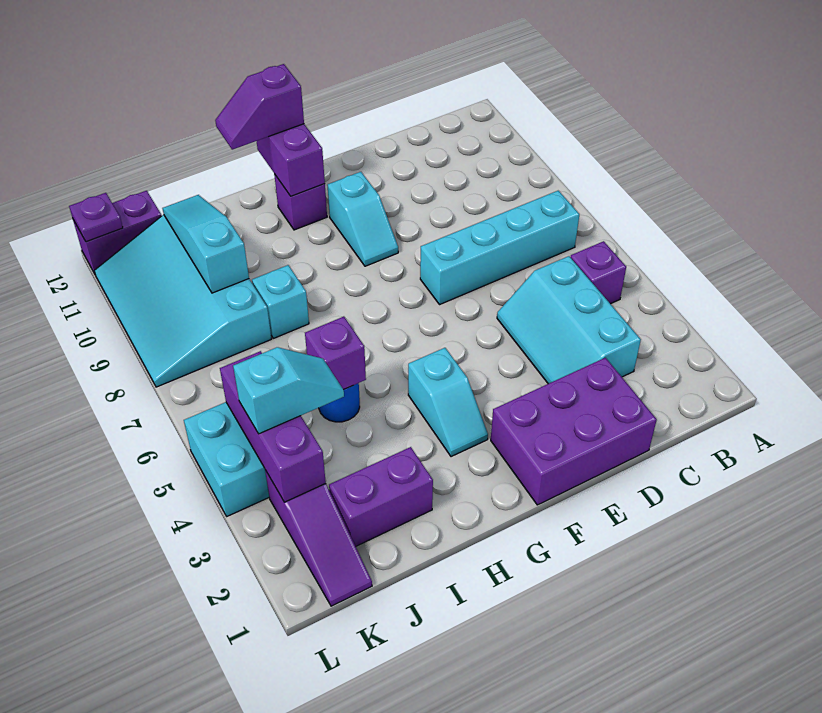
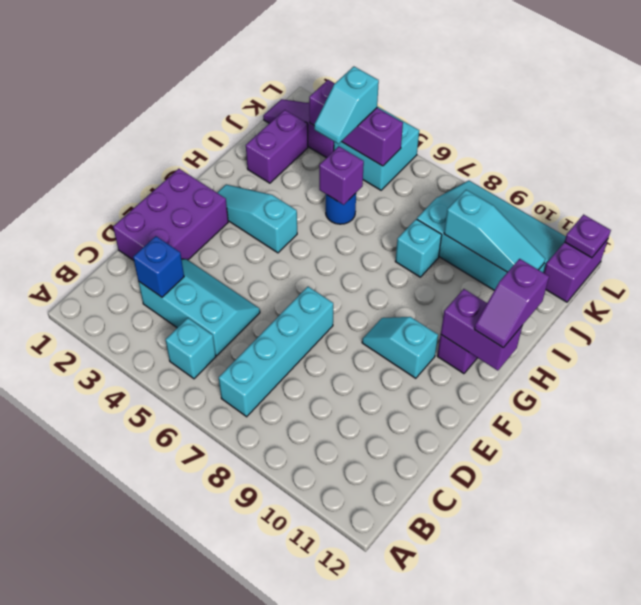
purple 1x1 brick [570,241,626,304] -> cyan 1x1 brick [166,318,216,379]
none -> blue 1x1 brick [133,236,184,297]
cyan 1x2 slope [408,348,488,457] -> cyan 1x3 slope [217,185,297,253]
purple 1x2 slope [215,64,304,150] -> purple 1x2 slope turned to [474,259,549,347]

